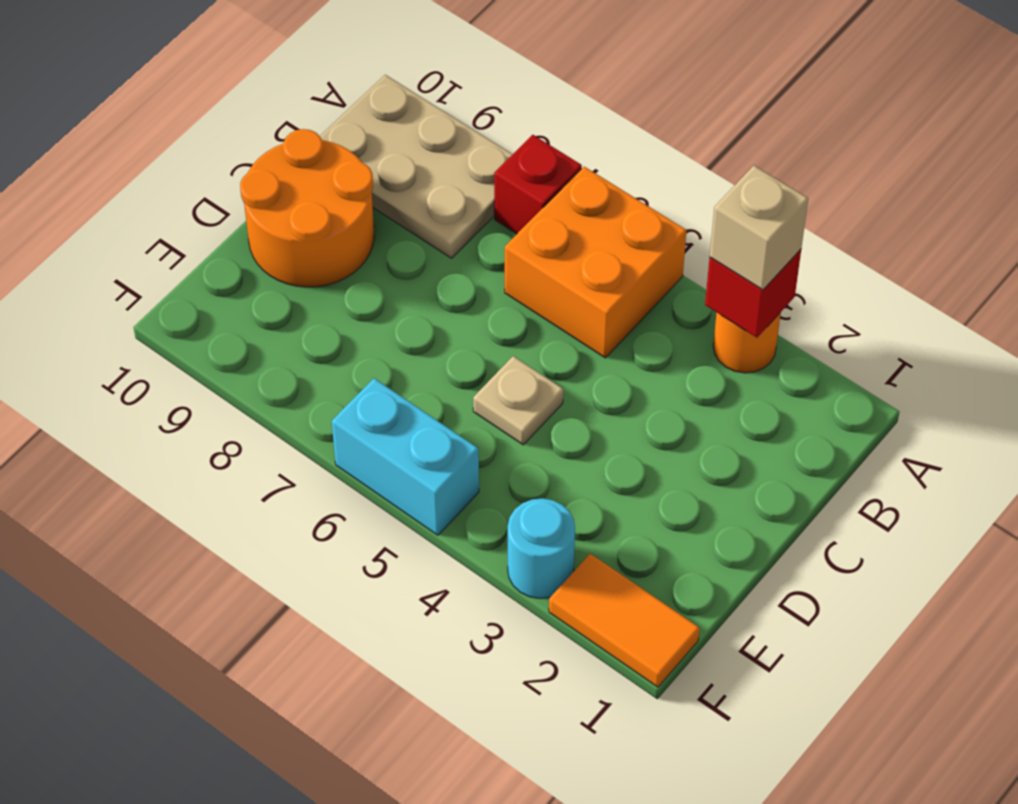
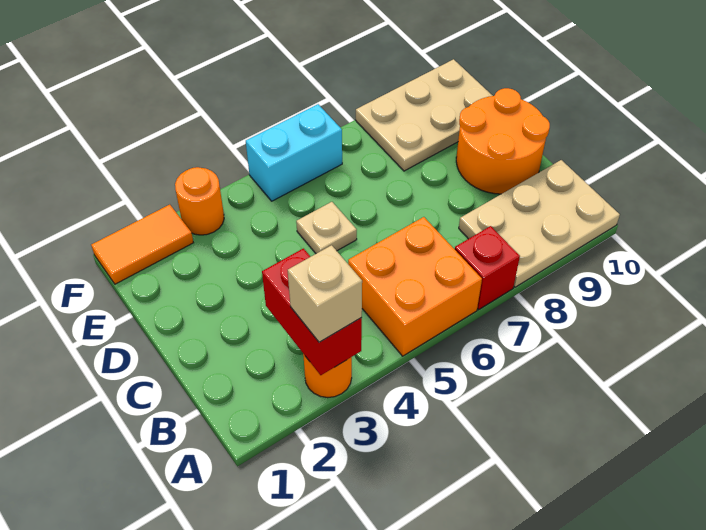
red 1x1 brick [705,249,801,338] -> red 1x2 brick [262,248,362,375]
none -> tan 2x3 plate [356,59,493,171]
cyan 1x1 round brick [508,498,575,598] -> orange 1x1 round brick [175,167,224,235]

